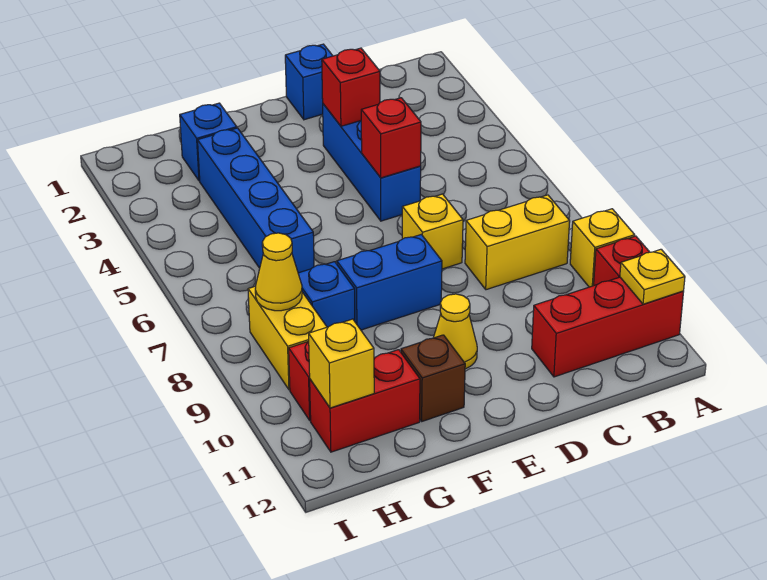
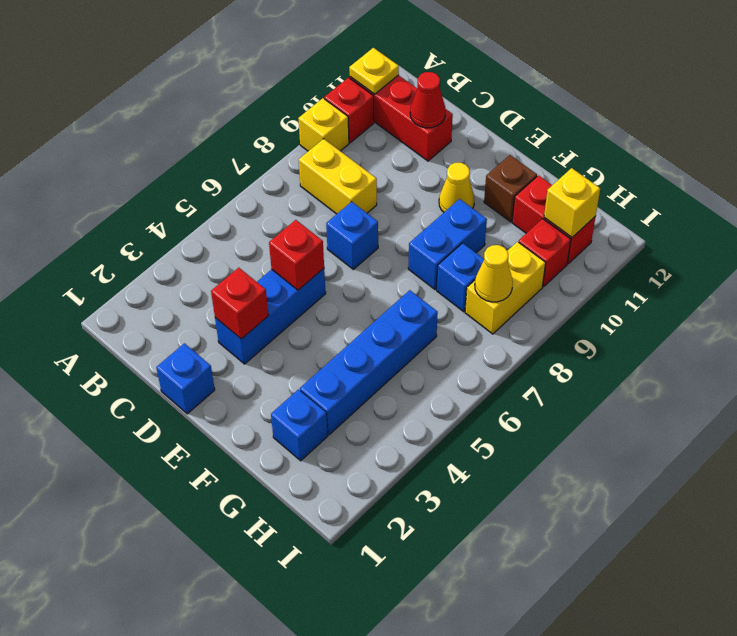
none -> red 1x1 cone [410,72,446,128]
yellow 1x1 brick [402,194,463,269] -> blue 1x1 brick [326,202,378,269]
blue 1x2 brick [337,234,442,330] -> blue 1x2 brick turned to [408,199,487,290]

